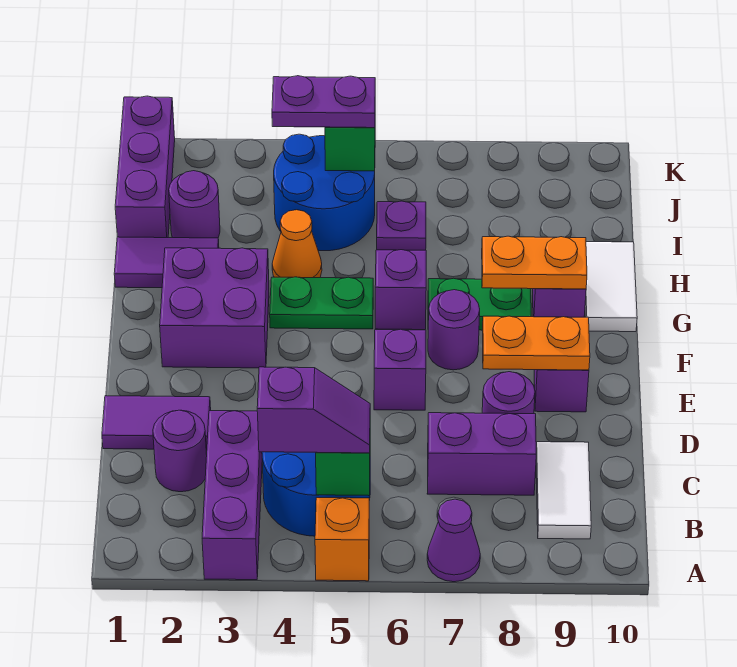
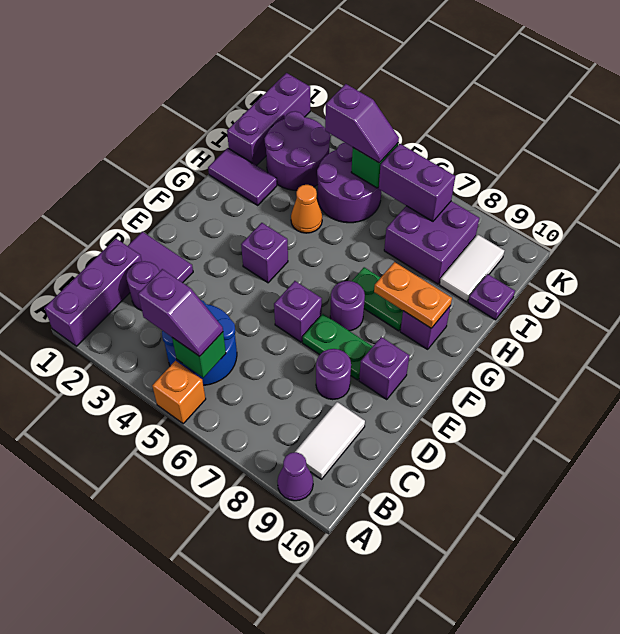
purple 1x3 brick [202,411,262,580] -> purple 1x3 brick moved to [45,239,142,346]
purple 1x1 cone [427,499,480,582] -> purple 1x1 cone moved to [277,452,313,501]
purple 1x2 brick [427,413,536,495] -> purple 1x2 brick moved to [379,144,455,221]
orange 1x2 plate [483,316,590,370] -> none
purple 2x2 brick [160,248,269,368] -> purple 2x2 brick moved to [384,201,480,284]
green 1x2 plate [270,277,373,329] -> green 1x2 plate moved to [303,314,373,380]
purple 1x1 brick [375,250,426,330] -> purple 1x1 brick moved to [241,223,288,283]
white 1x2 tile [585,242,637,332] -> white 1x2 tile moved to [440,235,504,302]
purple 1x1 round brick [169,171,220,238] -> purple 2x2 round brick [264,111,330,190]
blue 2x2 round brick [274,134,375,251] -> purple 2x2 round brick [317,143,381,223]
purple 1x1 plate [377,201,426,250] -> purple 1x1 plate moved to [468,274,515,320]
purple 1x2 plate [272,76,375,128] -> purple 1x2 slope [325,84,399,163]

